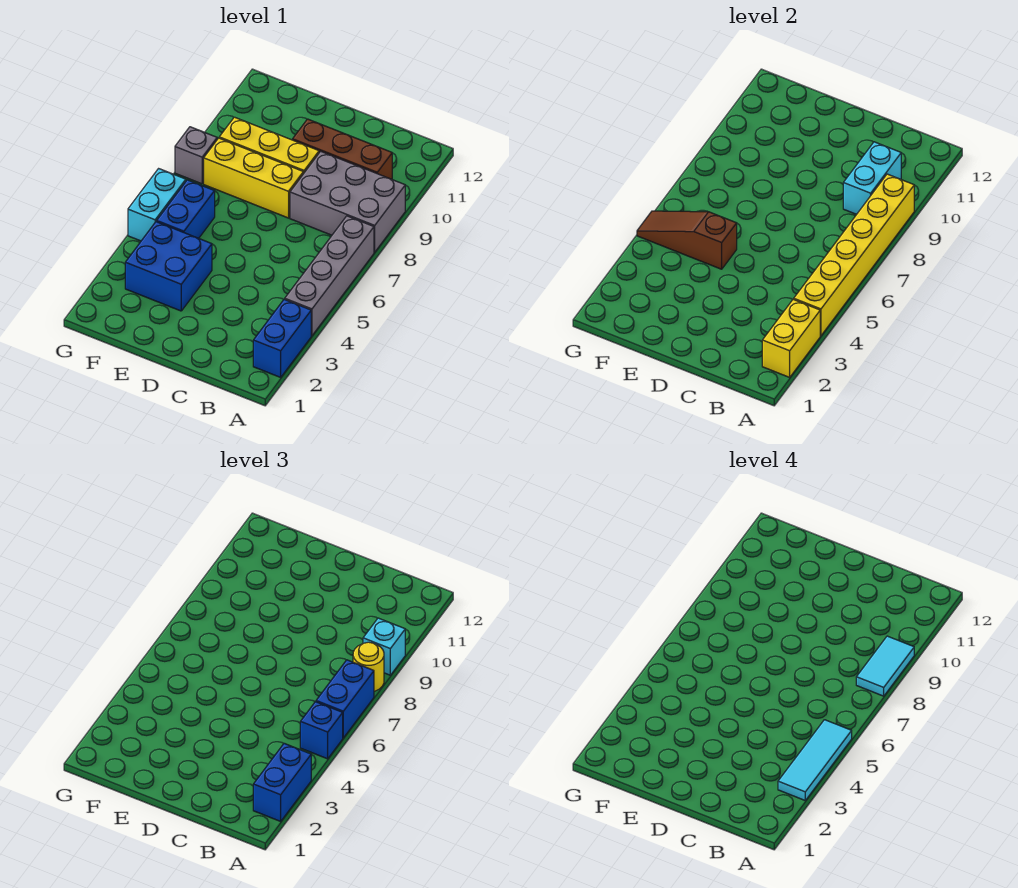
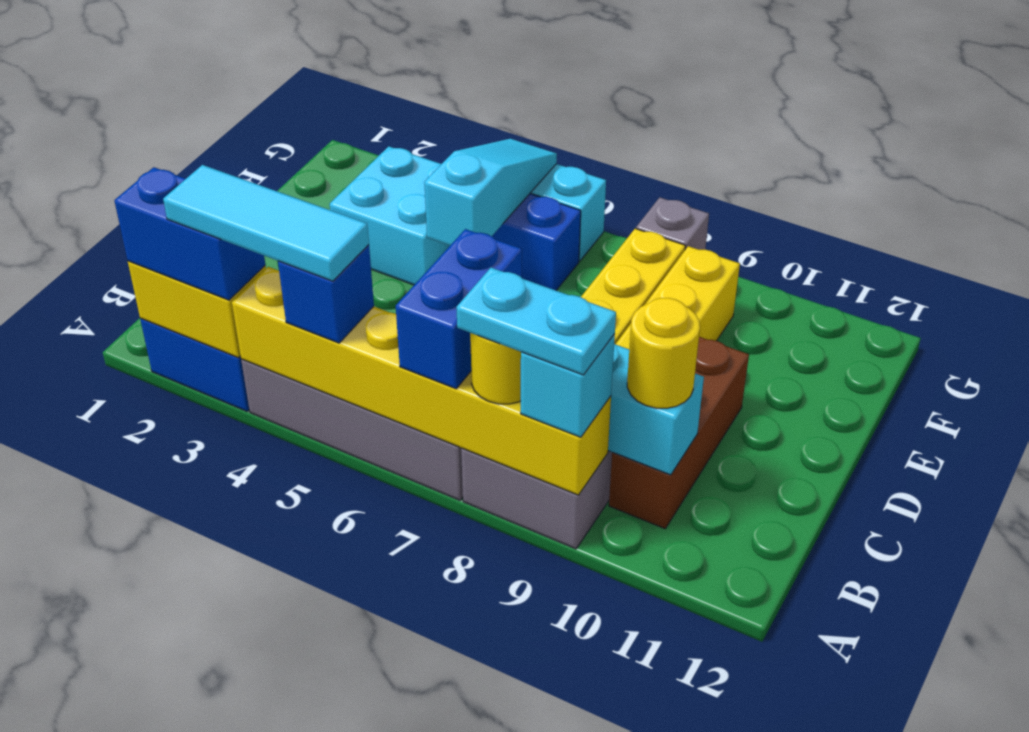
blue 1x2 brick [316,660,374,738] -> blue 1x2 brick turned to [396,229,522,389]
cyan 1x2 tile [856,636,914,696] -> cyan 1x2 plate [456,268,616,375]
none -> yellow 1x1 round brick [627,298,700,408]
blue 2x2 brick [125,222,212,311] -> cyan 2x2 brick [330,146,449,285]
brown 1x3 slope [637,211,737,269] -> cyan 1x3 slope [424,139,557,246]

